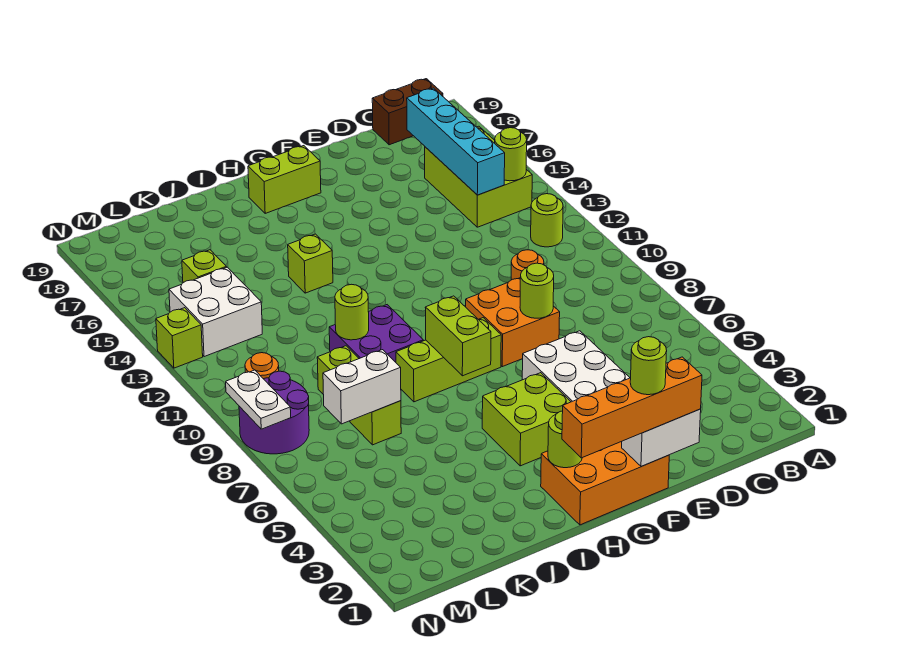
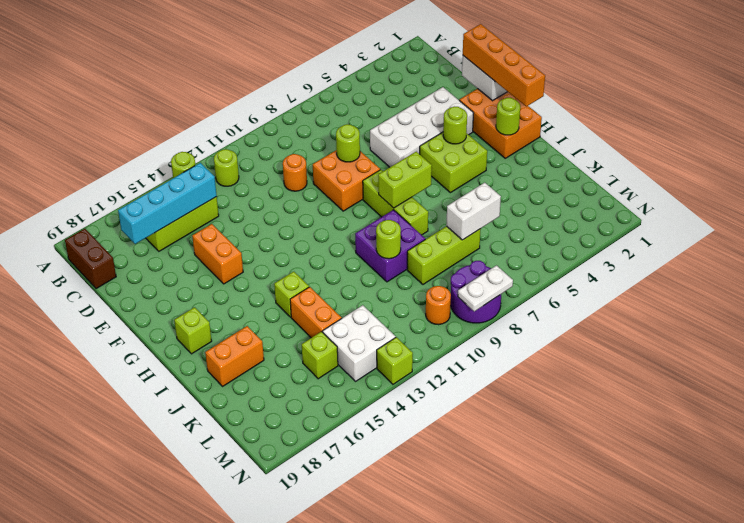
none -> orange 1x2 brick [192,224,243,284]
lime 1x1 round brick [630,337,667,395] -> lime 1x1 round brick moved to [443,107,467,144]
lime 1x2 brick [248,146,321,213] -> lime 1x1 brick [174,307,212,354]
none -> orange 1x2 brick [290,287,342,338]
none -> orange 1x2 brick [205,326,264,386]
white 1x2 brick [323,350,401,424] -> white 1x2 brick turned to [446,183,501,240]

